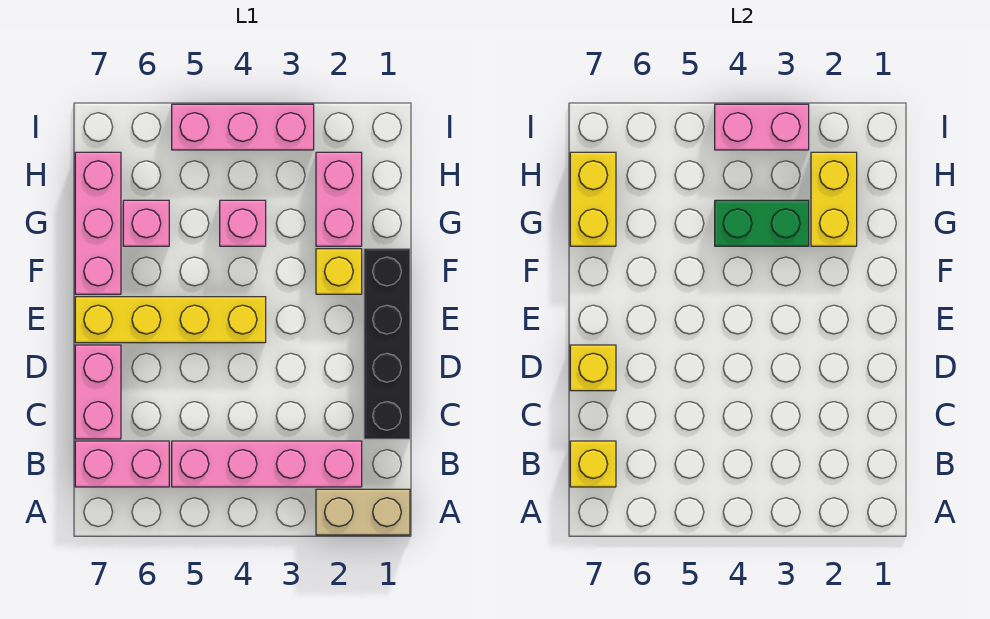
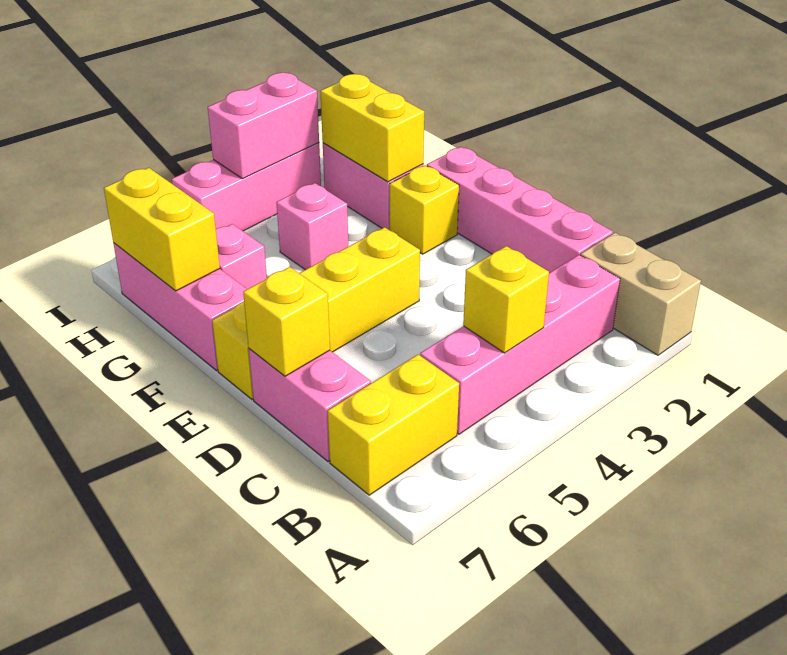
tan 1x2 brick [316,489,410,535] -> tan 1x2 brick turned to [581,233,701,355]
pink 1x2 brick [75,441,169,487] -> yellow 1x2 brick [328,354,459,495]
yellow 1x1 brick [570,441,616,487] -> yellow 1x1 brick moved to [463,246,549,353]
black 1x4 brick [364,249,410,439] -> pink 1x4 brick [427,147,613,273]
green 1x2 brick [715,200,809,246] -> none

